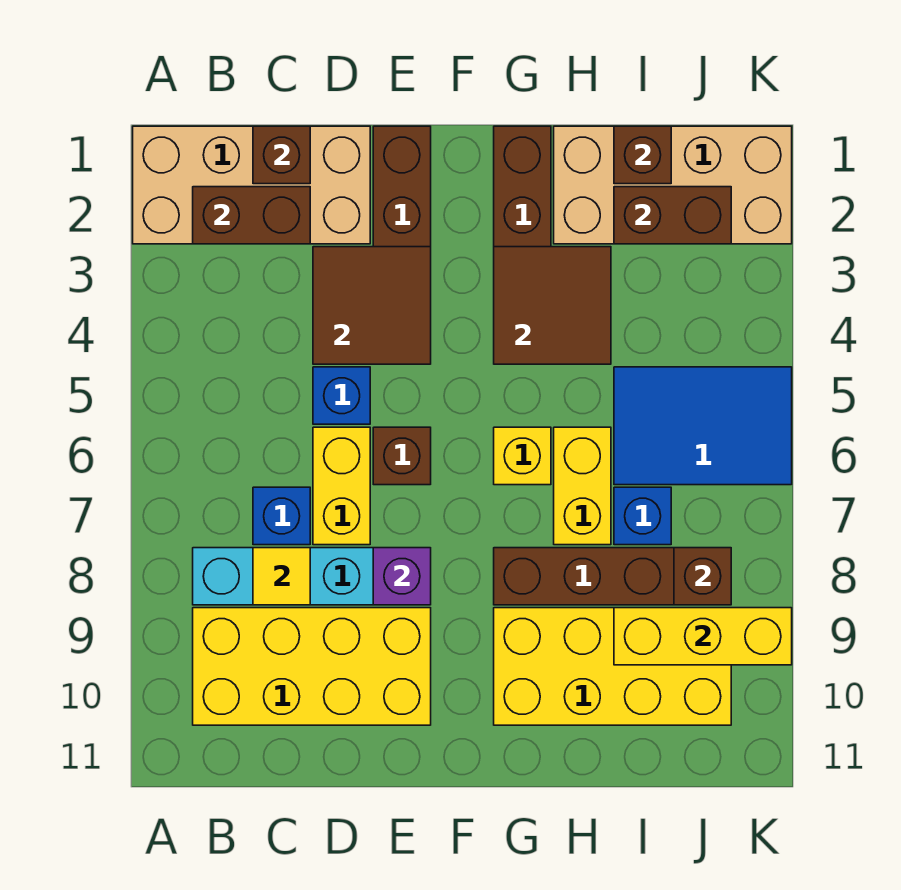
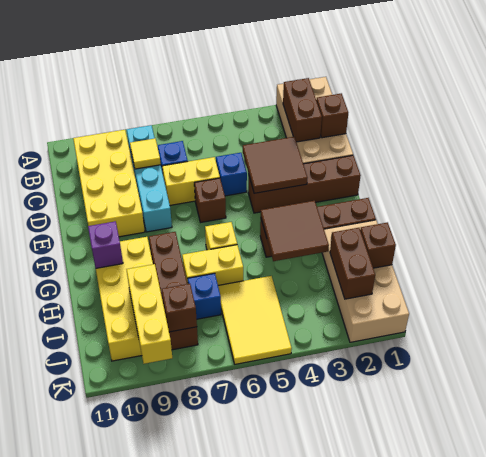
purple 1x1 brick [373,548,431,605] -> purple 1x1 brick moved to [88,221,123,268]
blue 2x3 tile [614,367,792,485] -> yellow 2x3 tile [218,276,292,364]

